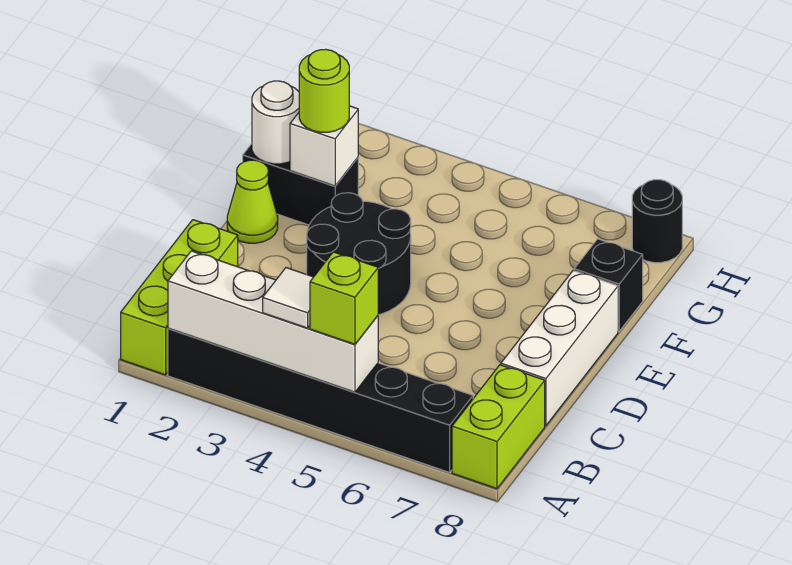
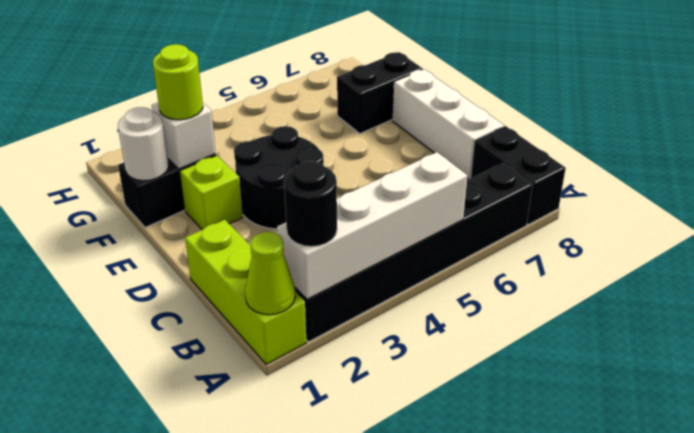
white 1x1 tile [263,268,313,328] -> none
lime 1x1 brick [310,252,378,344] -> lime 1x1 brick moved to [180,155,243,230]
lime 1x2 brick [452,365,545,489] -> black 1x2 brick [471,126,566,225]
lime 1x1 cone [227,160,278,243] -> lime 1x1 cone moved to [245,232,295,315]
black 1x1 brick [574,239,643,331] -> black 1x2 brick [337,52,422,134]
black 1x1 round brick [632,180,682,263] -> black 1x1 round brick moved to [284,161,337,247]

